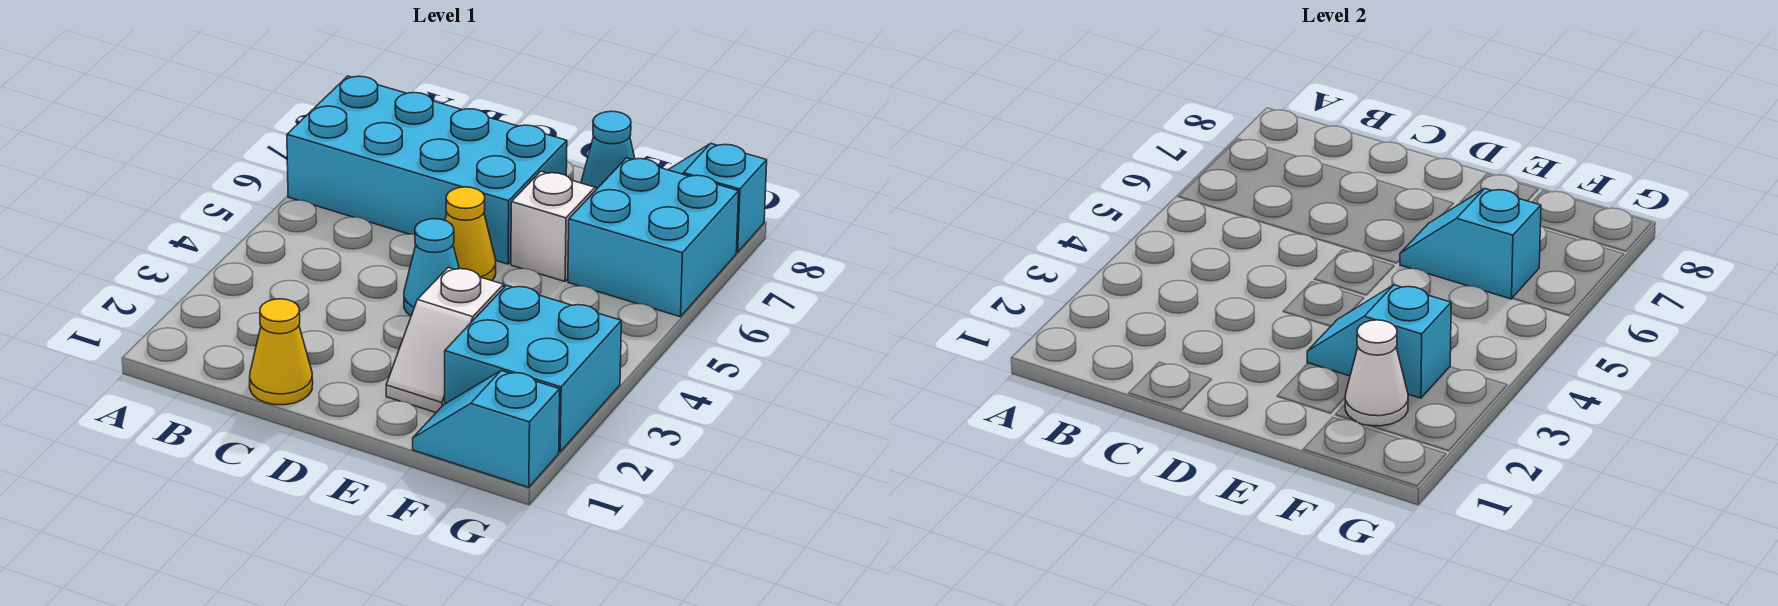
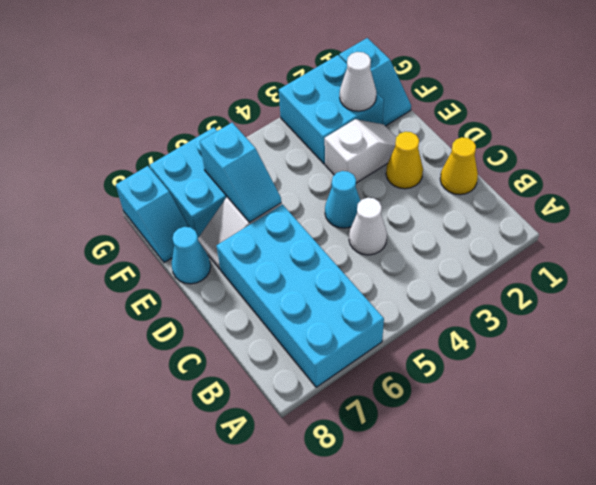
none -> white 1x1 cone [349,198,387,255]
yellow 1x1 cone [445,187,496,281] -> yellow 1x1 cone moved to [386,132,423,189]
cyan 1x2 slope [1307,285,1451,398] -> none

